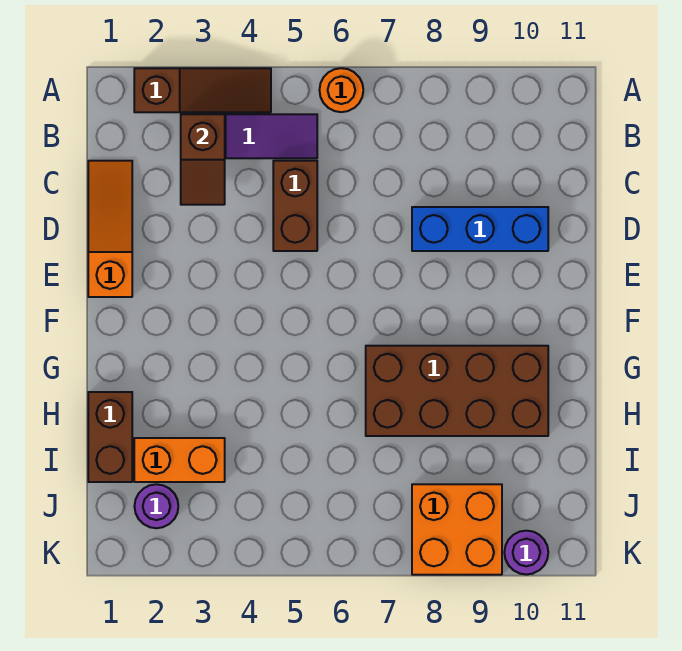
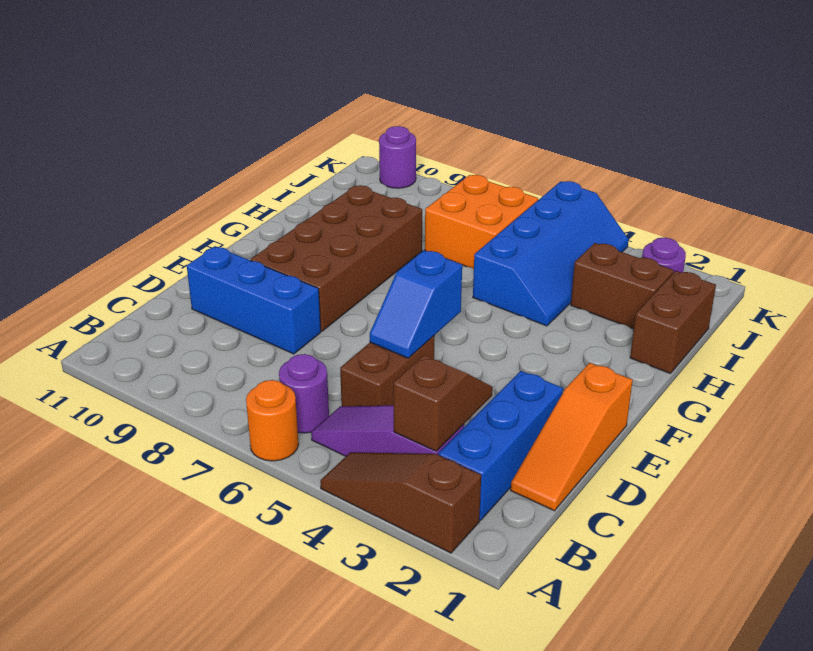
none -> blue 1x3 brick [438,371,563,520]
none -> purple 1x1 round brick [279,354,329,433]
none -> blue 1x2 slope [370,250,462,358]
brown 2x4 brick [366,346,548,436] -> brown 2x4 brick turned to [251,185,422,331]
none -> blue 2x4 slope [473,181,629,326]
orange 1x2 brick [134,438,225,482] -> brown 1x2 brick [571,243,674,329]
orange 2x2 brick [412,484,502,575] -> orange 2x2 brick moved to [425,175,538,269]

